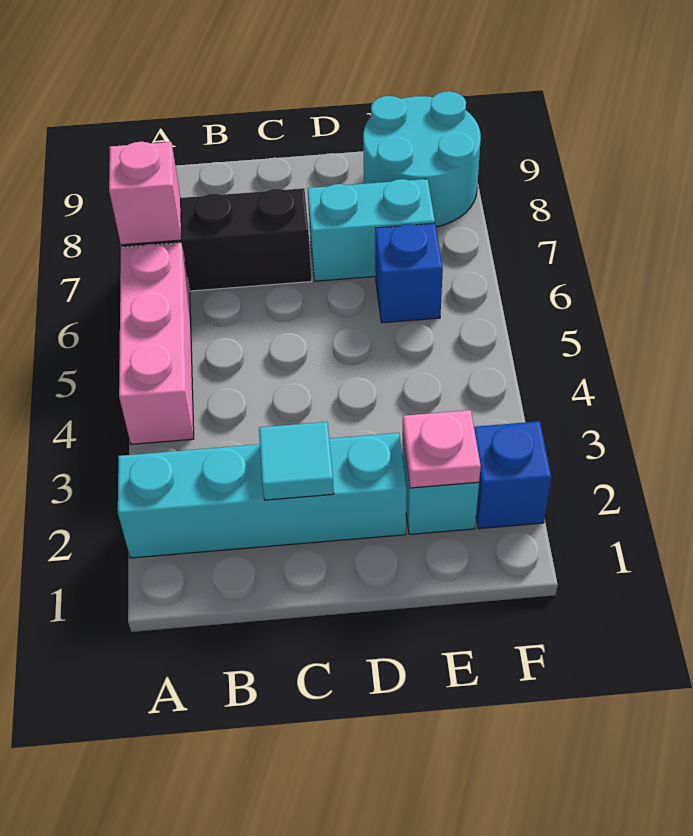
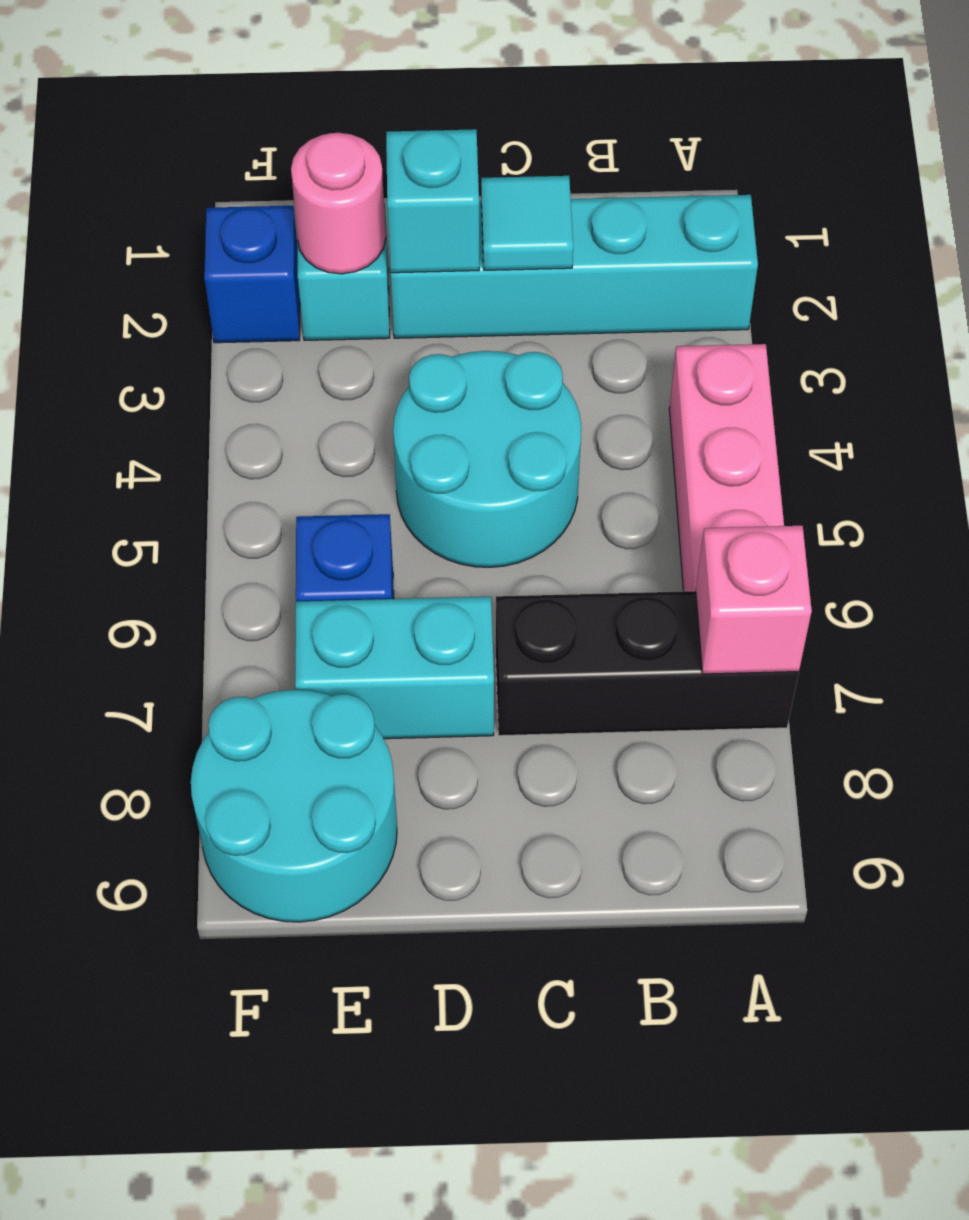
none -> cyan 2x2 round brick [393,351,581,567]
none -> cyan 1x1 brick [386,129,479,273]
pink 1x1 plate [403,410,481,488] -> pink 1x1 round brick [291,133,386,274]

